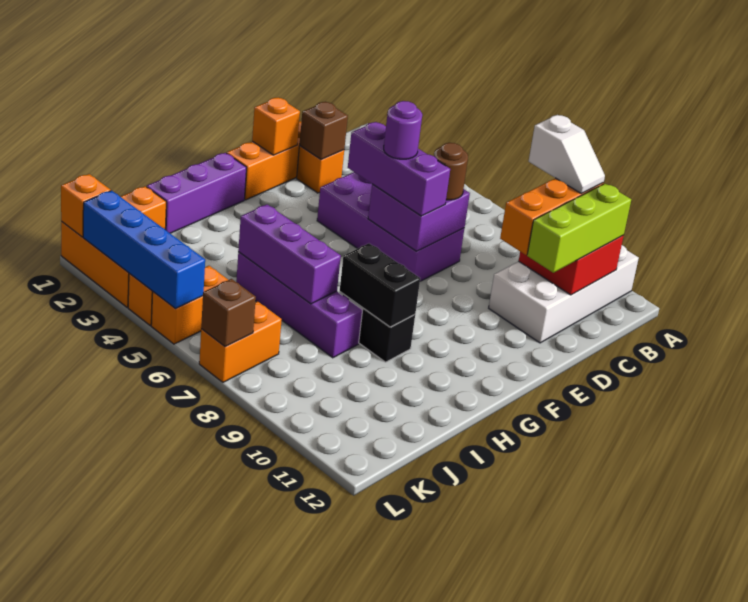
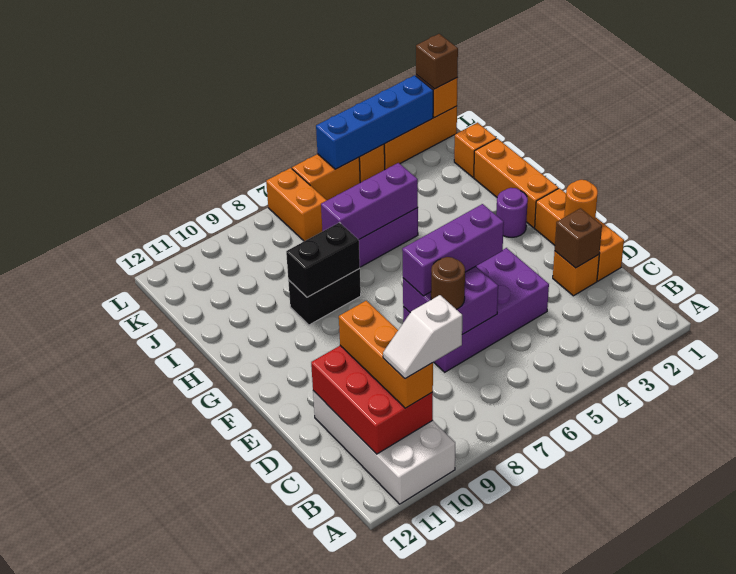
red 2x2 brick [519,235,624,295] -> red 2x3 brick [311,346,433,454]
lime 1x3 brick [527,184,631,273] -> none
orange 1x1 brick [252,97,300,155] -> orange 1x1 round brick [564,180,598,219]
purple 1x1 round brick [384,101,422,159] -> purple 1x1 round brick moved to [496,188,528,237]
purple 1x3 brick [147,153,247,233] -> orange 1x3 brick [474,139,558,228]
orange 1x2 brick [151,266,228,344] -> orange 1x2 brick turned to [292,154,360,200]
brown 1x1 brick [201,279,256,347] -> brown 1x1 brick moved to [416,34,458,89]

